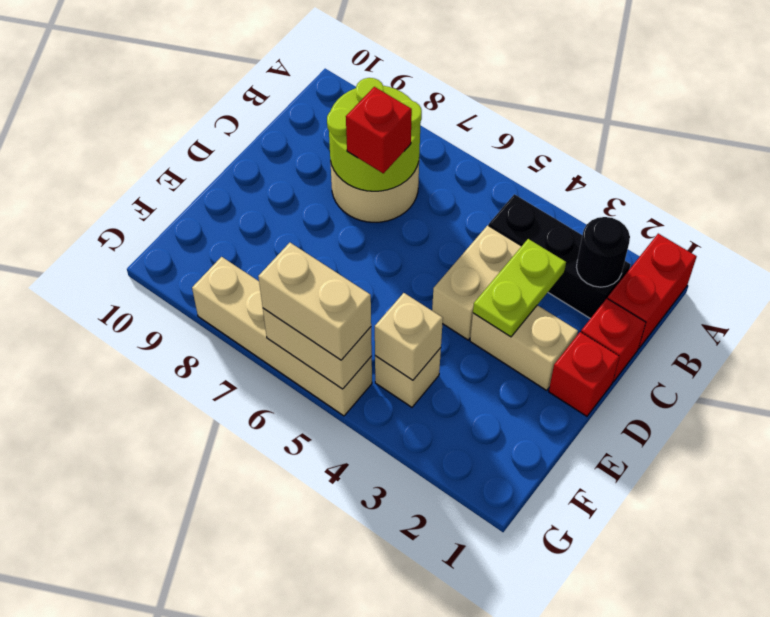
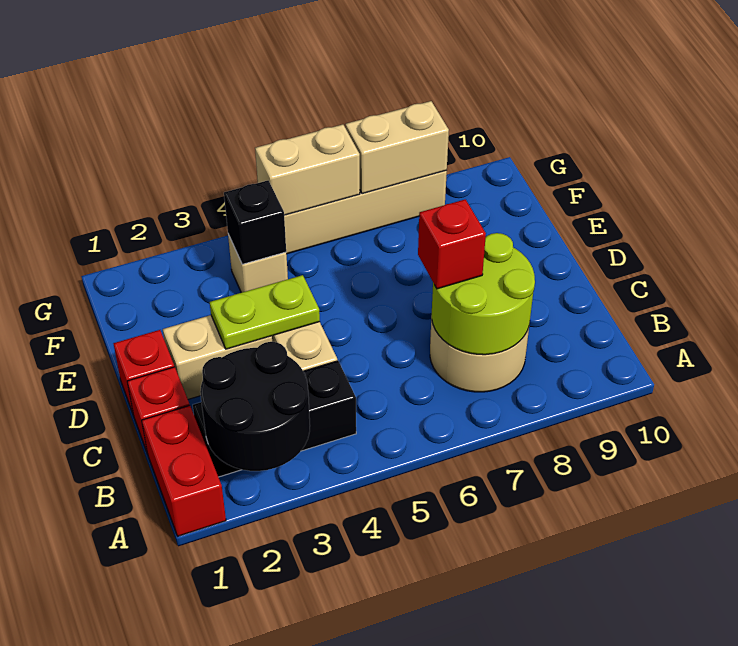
black 1x1 round brick [576,217,630,287] -> black 2x2 round brick [200,342,310,471]
lime 1x2 plate [473,239,566,337] -> lime 1x2 plate turned to [210,275,320,349]
tan 1x1 brick [375,293,443,380] -> black 1x1 brick [224,181,286,264]
tan 1x2 brick [258,243,371,360] -> tan 1x2 brick moved to [345,101,449,194]

